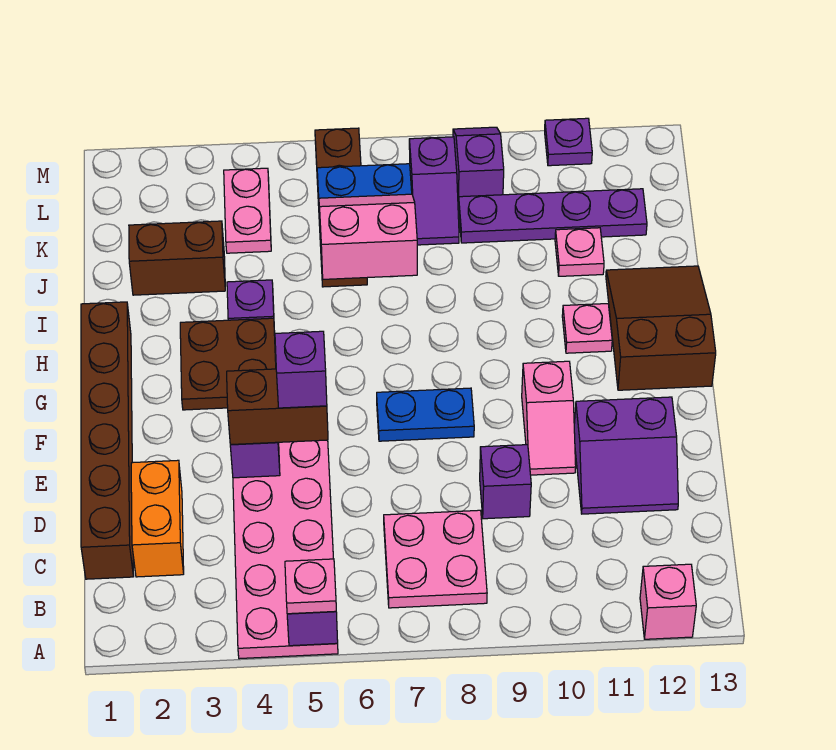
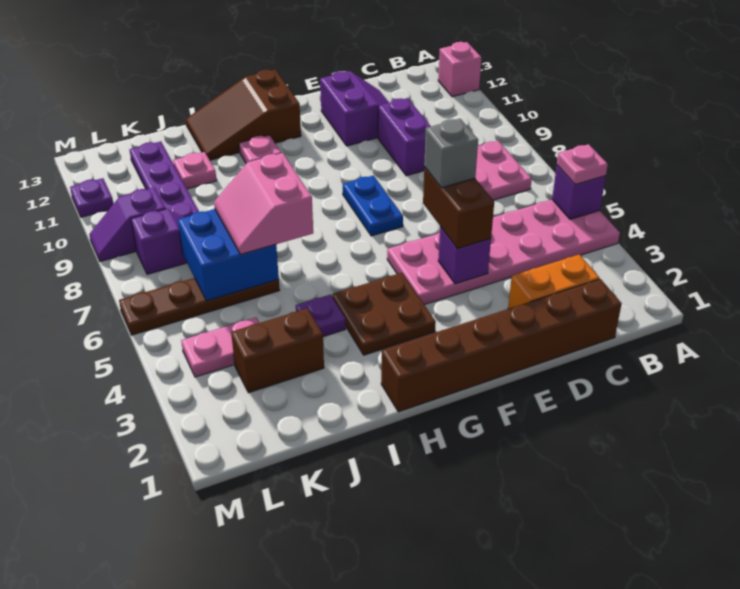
purple 1x1 brick [480,445,531,519] -> purple 1x2 brick [378,98,431,176]
purple 1x1 brick [275,331,327,408] -> grey 1x1 brick [424,119,478,188]
pink 1x2 slope [522,361,576,475] -> none
brown 1x2 brick [129,221,225,295] -> brown 1x2 brick turned to [231,308,324,393]

